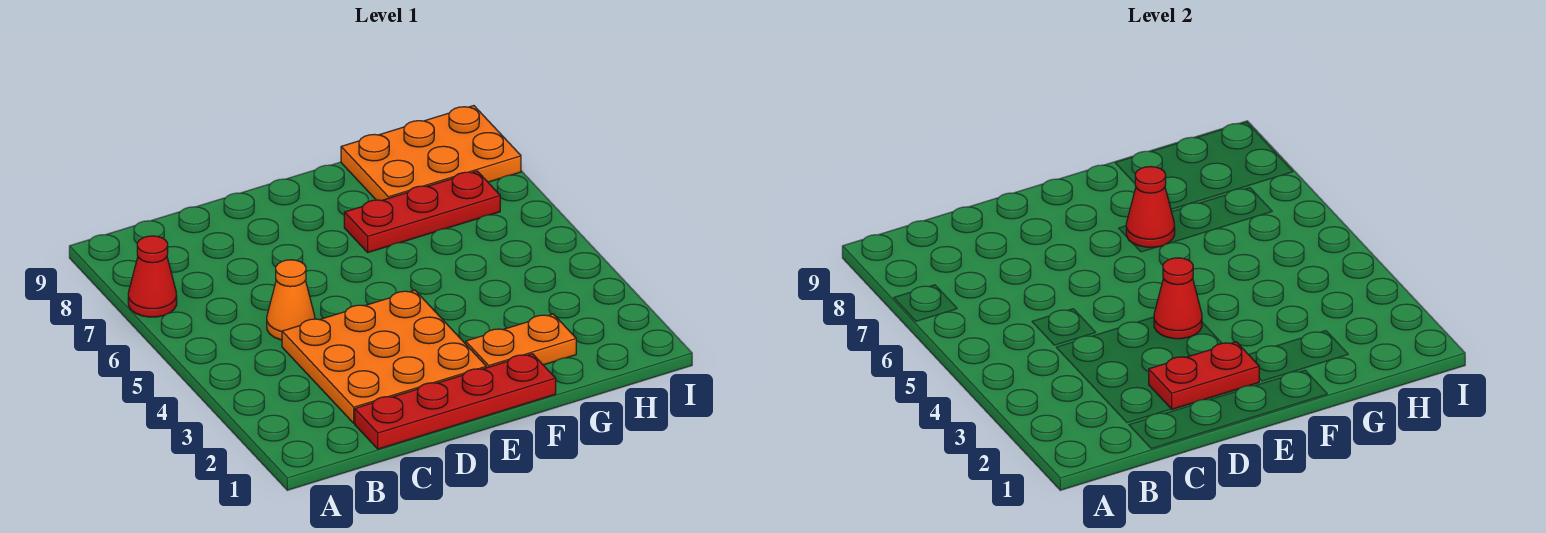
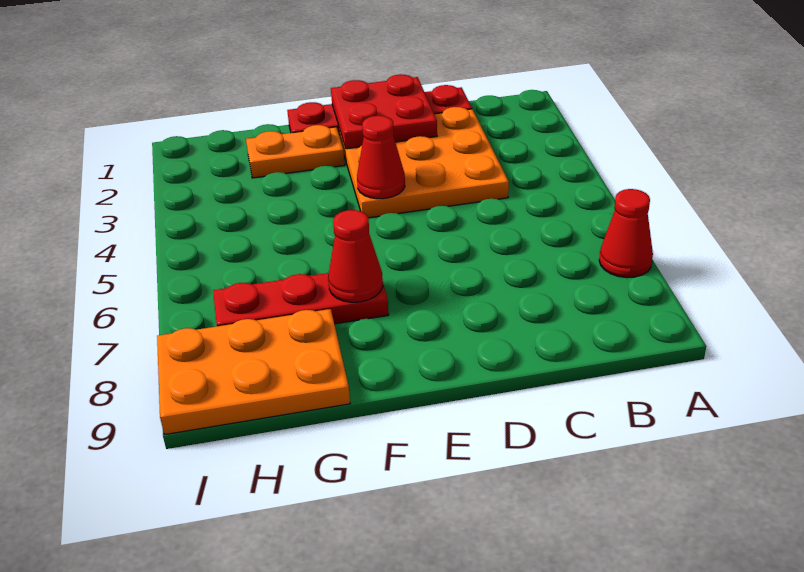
orange 1x1 cone [267,260,315,340] -> none
red 1x2 plate [1149,342,1259,409] -> red 2x2 plate [331,74,437,149]

